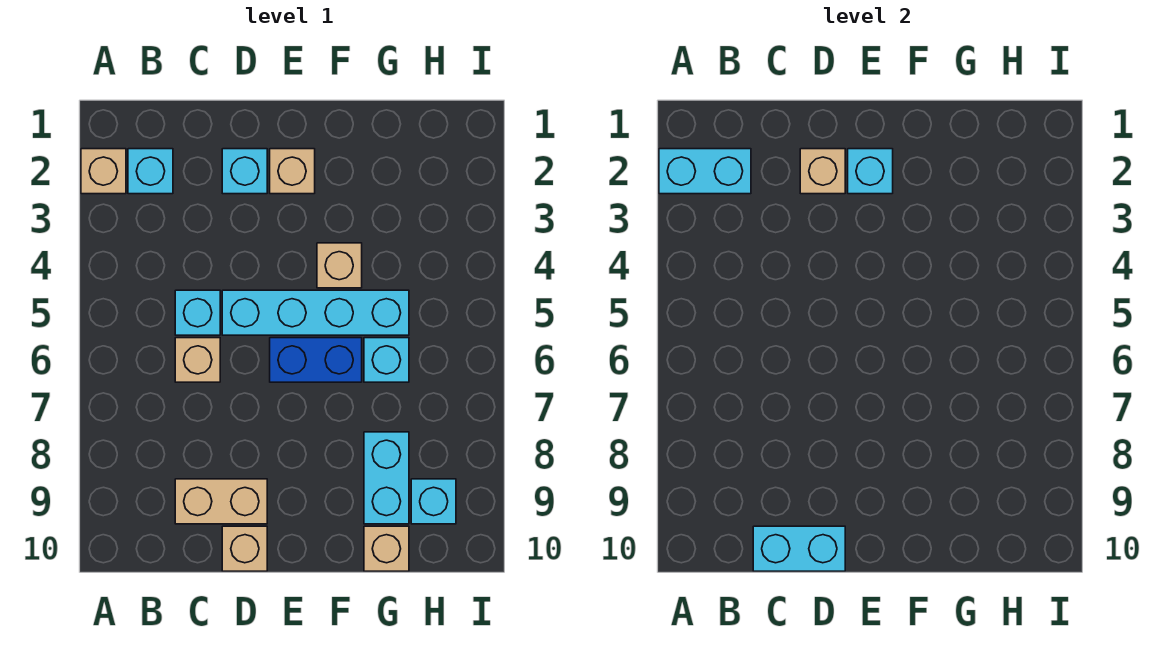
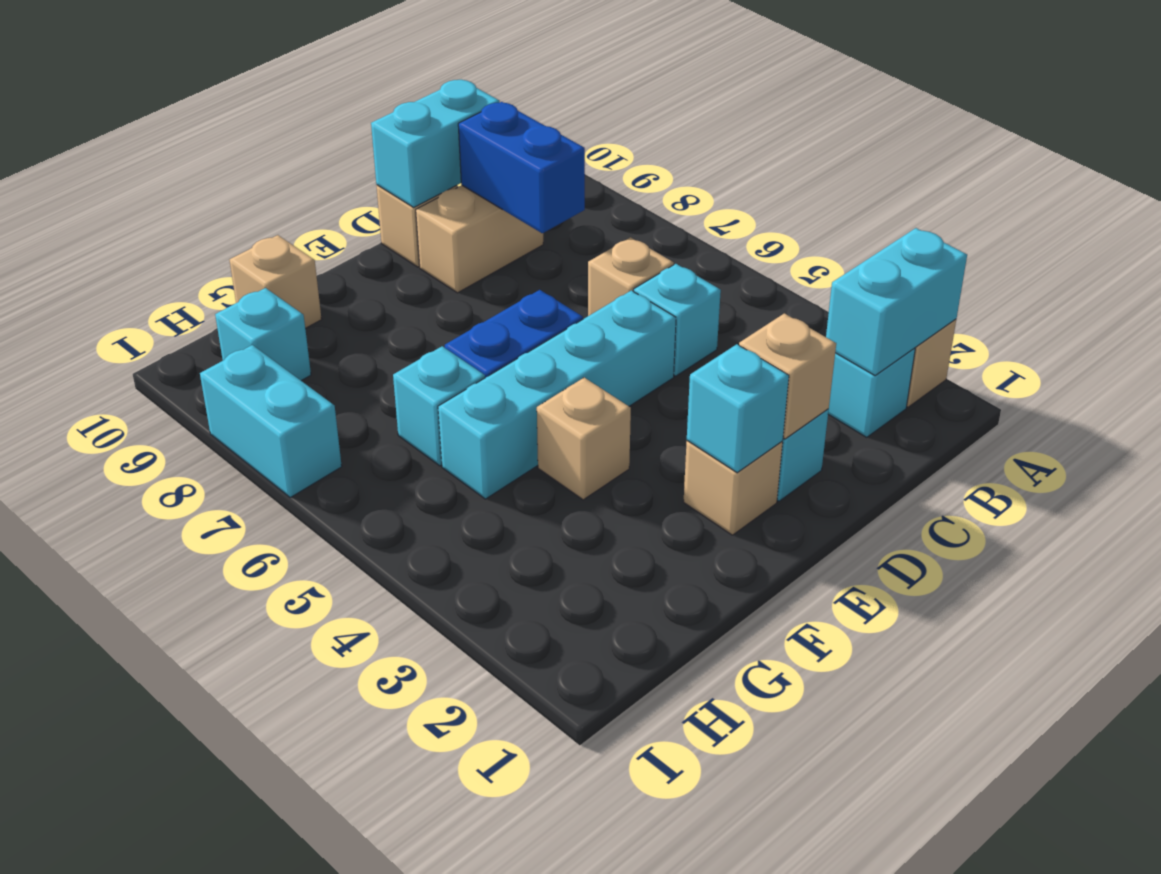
none -> blue 1x2 brick [458,102,585,233]
cyan 1x2 brick [364,432,409,524] -> cyan 1x2 brick moved to [200,345,342,498]

